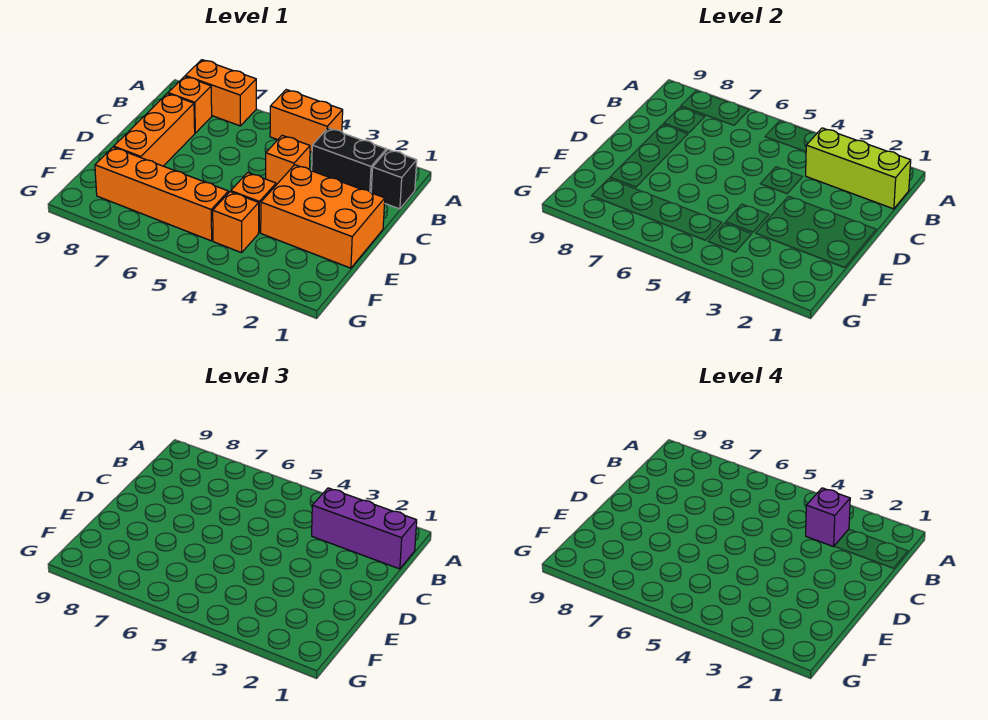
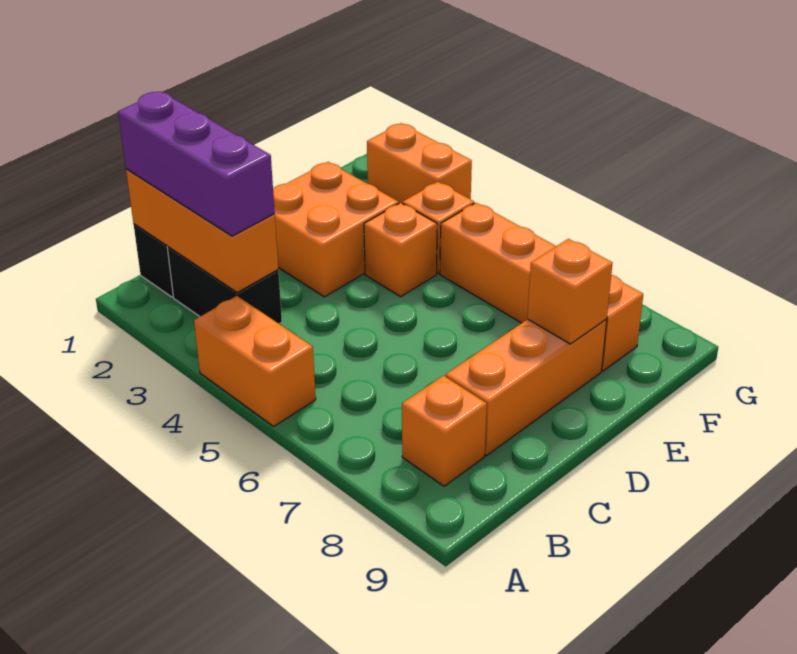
orange 1x2 brick [185,60,256,126] -> orange 1x2 brick moved to [367,123,472,203]
lime 1x3 brick [806,128,911,209] -> orange 1x3 brick [126,169,278,293]
purple 1x1 brick [806,488,850,547] -> none
orange 1x1 brick [266,135,310,185] -> orange 1x1 brick moved to [527,239,612,344]
orange 2x3 brick [261,165,385,268] -> orange 2x2 brick [273,162,399,297]

